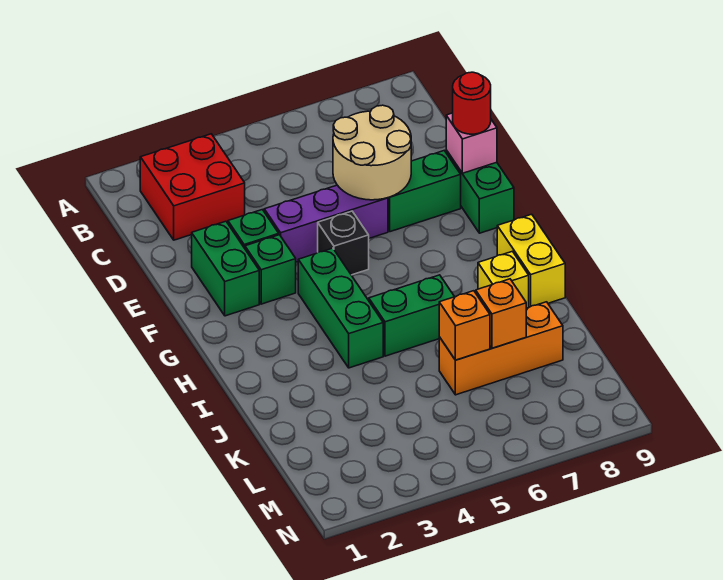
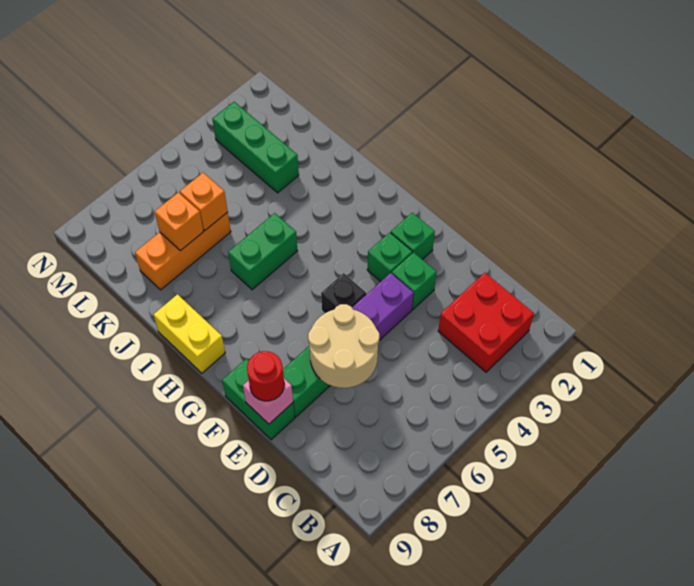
green 1x2 brick [192,221,259,316] -> green 1x1 brick [391,213,435,260]
green 1x3 brick [298,248,383,368] -> green 1x3 brick moved to [212,102,299,193]
yellow 1x1 brick [478,251,529,308] -> none

